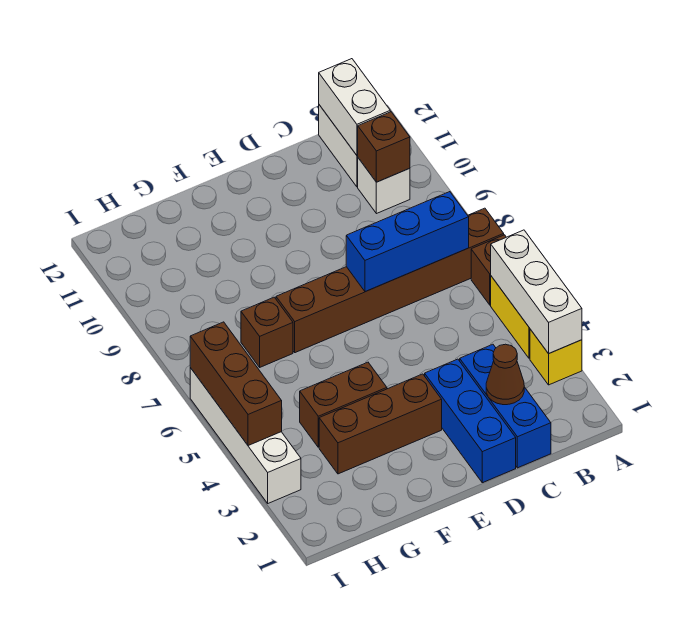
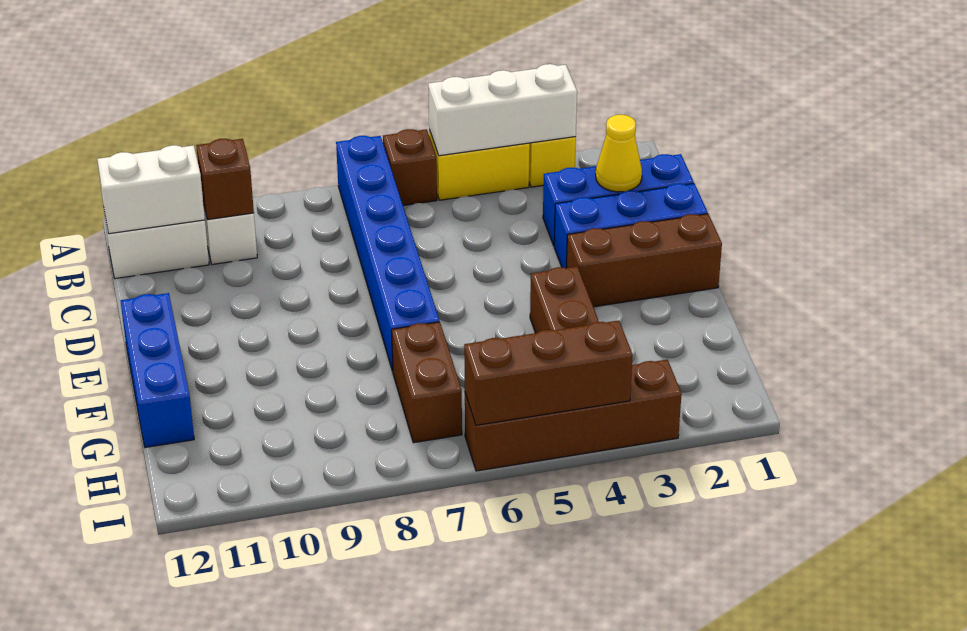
brown 1x6 brick [276,208,504,353] -> blue 1x6 brick [336,136,439,372]
blue 1x3 brick [346,192,469,292] -> blue 1x3 brick moved to [120,293,194,447]
brown 1x1 cone [486,344,524,405] -> yellow 1x1 cone [596,115,642,192]
brown 1x3 brick [319,374,442,474] -> brown 1x3 brick turned to [567,214,722,307]
brown 1x1 brick [241,297,293,367] -> brown 1x2 brick [392,322,462,443]
white 1x4 brick [190,368,301,503] -> brown 1x4 brick [465,360,682,471]

